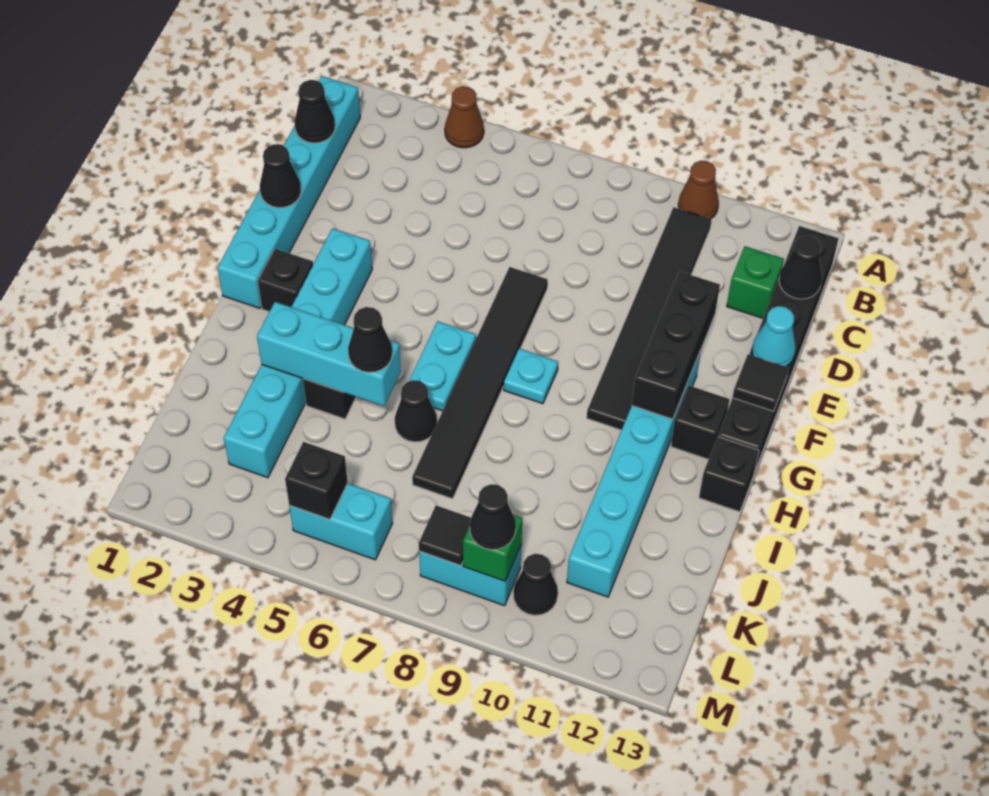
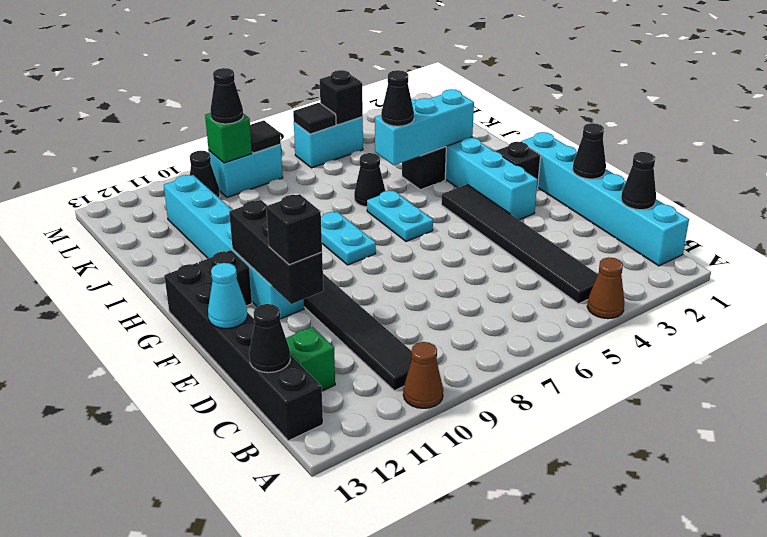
black 1x6 tile [412,267,548,499] -> black 1x6 tile moved to [441,184,598,304]
black 1x1 tile [733,354,789,411] -> black 1x1 tile moved to [293,103,336,134]
cyan 1x1 plate [504,348,558,404] -> cyan 1x2 plate [321,212,376,265]
black 1x1 brick [699,437,759,512] -> black 1x1 brick moved to [266,194,322,265]

